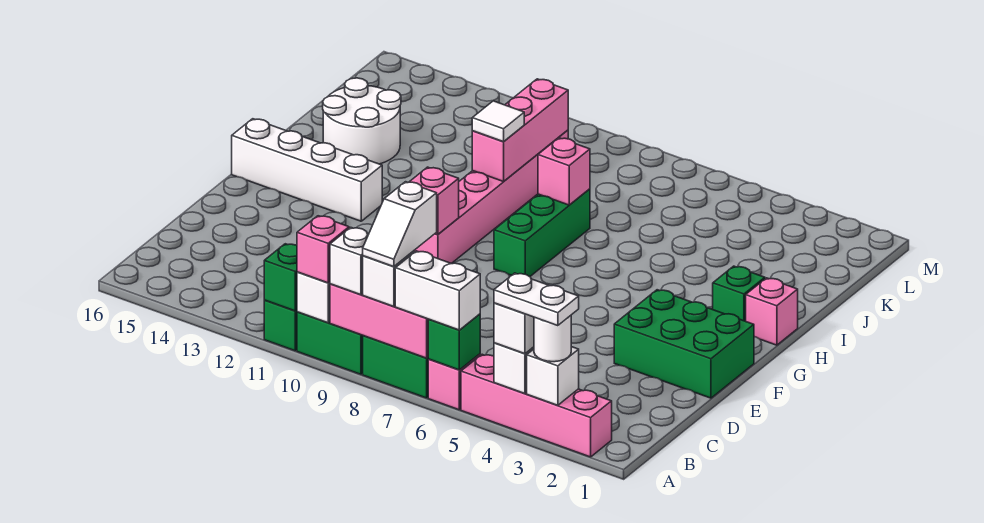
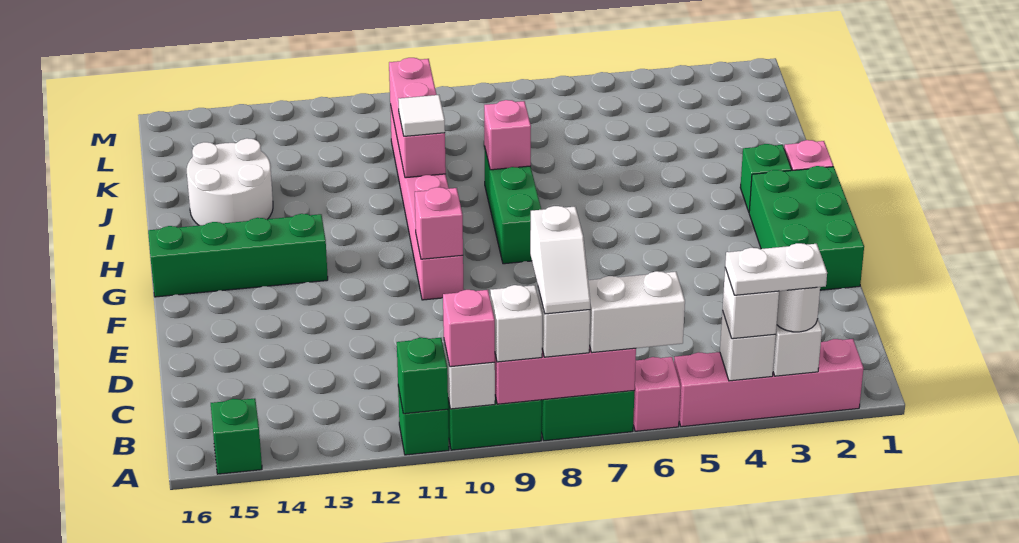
green 1x1 brick [428,314,480,370] -> green 1x1 brick moved to [211,398,262,474]
green 2x3 brick [614,290,754,398] -> green 2x3 brick turned to [749,166,864,290]
white 1x4 brick [232,119,382,221] -> green 1x4 brick [148,214,328,297]

